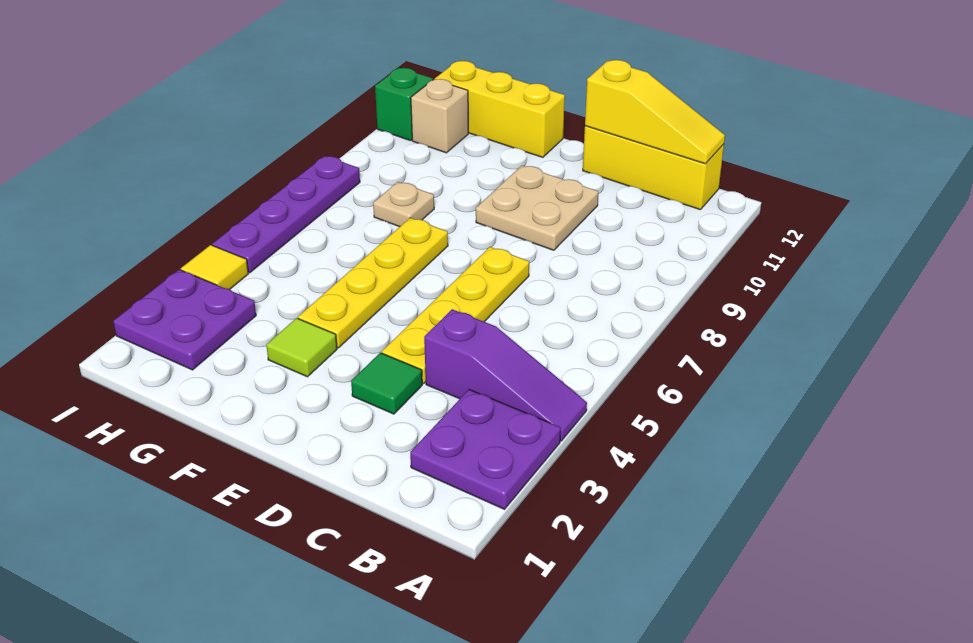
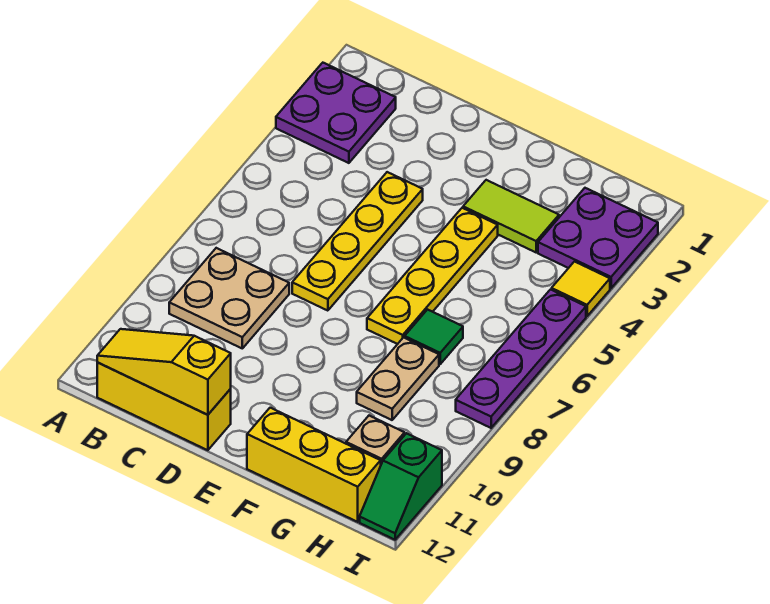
purple 1x3 slope [424,309,587,441] -> none
green 1x1 tile [351,353,422,414] -> green 1x1 tile moved to [405,310,463,364]
tan 2x2 plate [476,166,598,250] -> tan 2x2 plate moved to [169,248,289,348]
lime 1x1 tile [266,318,337,377] -> lime 1x2 tile [463,180,559,252]
tan 1x1 plate [373,182,434,227] -> tan 1x2 plate [357,337,439,420]

